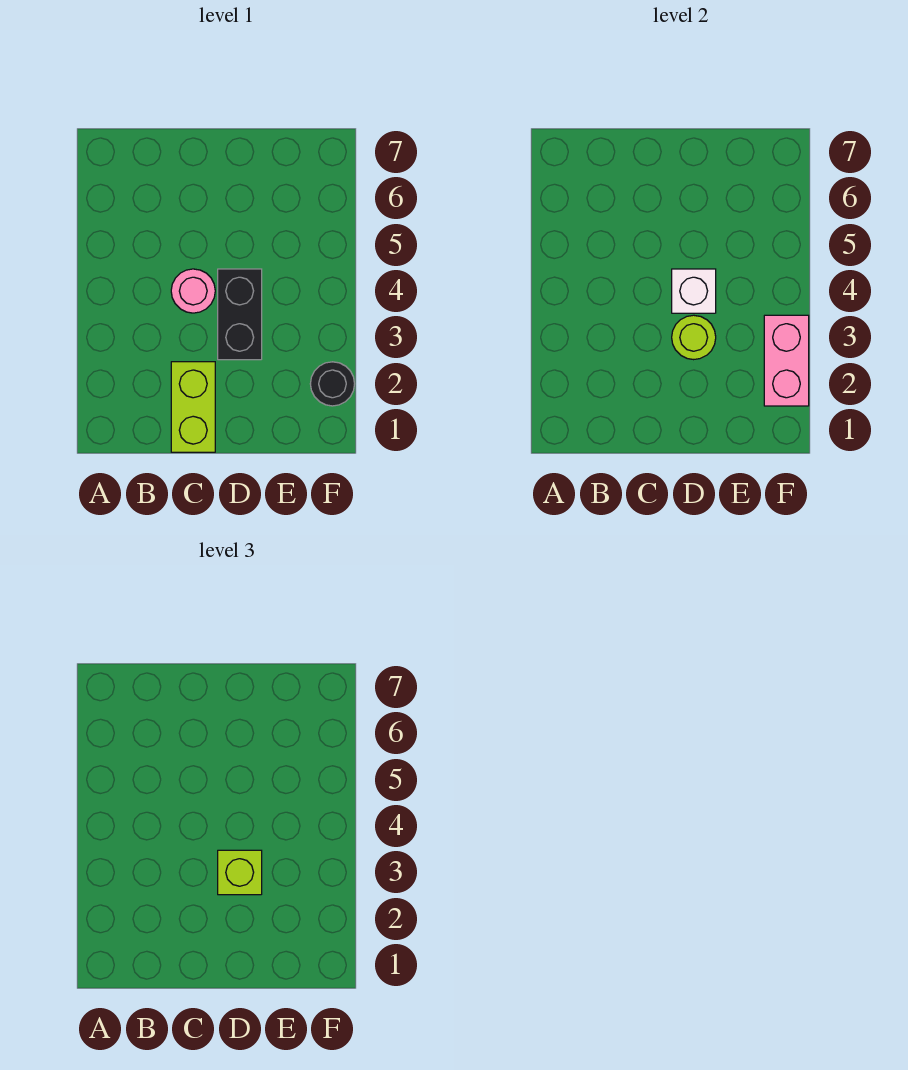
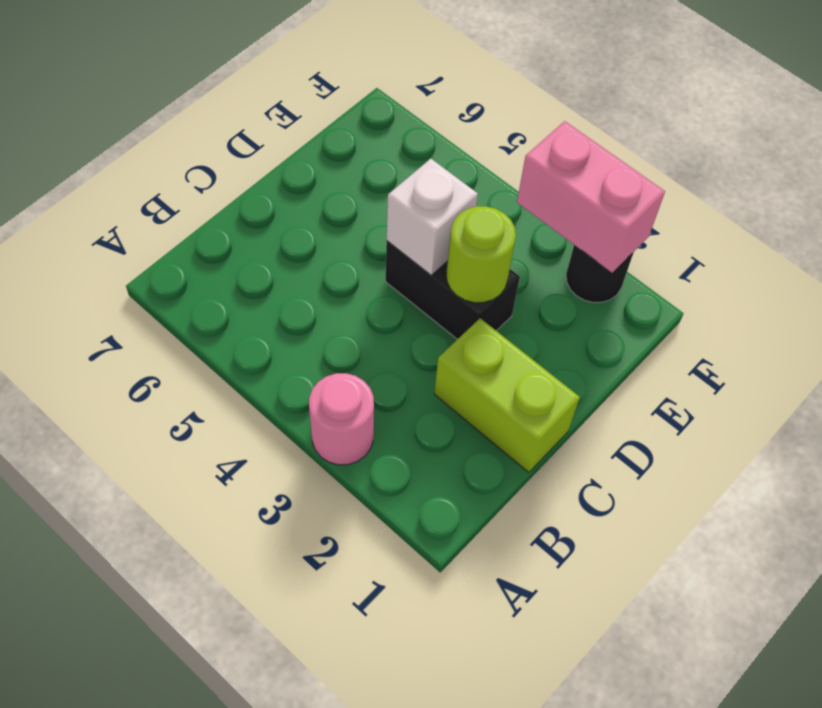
pink 1x1 round brick [171,269,215,313] -> pink 1x1 round brick moved to [309,373,374,465]
lime 1x1 brick [218,850,262,895] -> none

